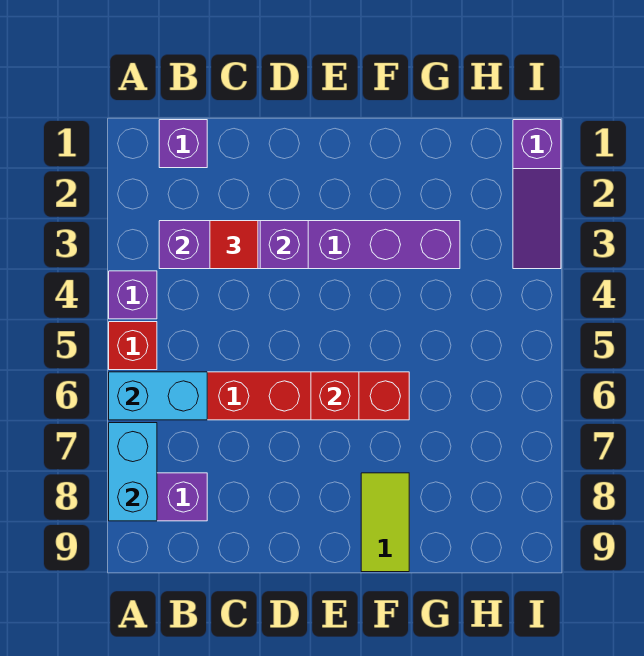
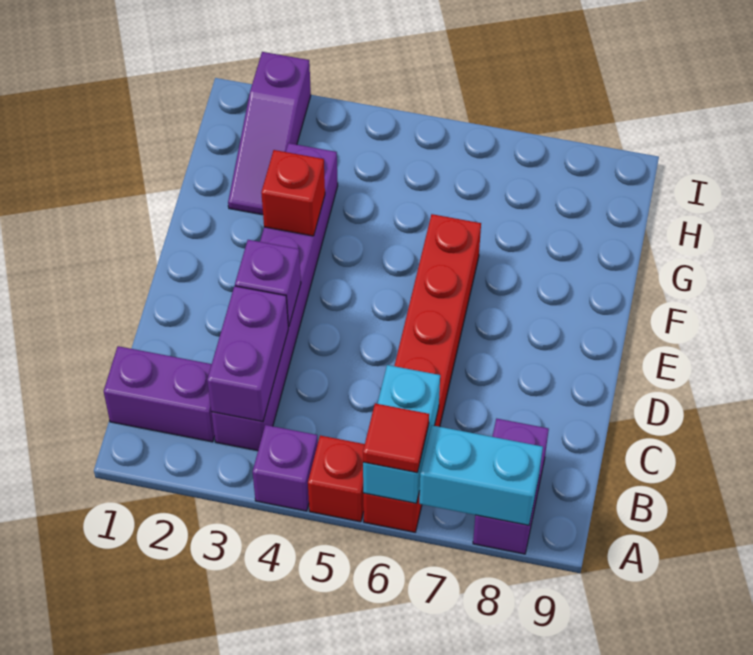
purple 1x1 brick [159,120,207,168] -> purple 1x2 brick [104,346,214,442]
red 1x1 tile [210,221,258,269] -> red 1x1 tile moved to [363,404,429,473]
red 1x1 brick [311,372,359,420] -> red 1x1 brick moved to [261,150,325,236]
lime 1x2 tile [361,473,409,572] -> none
purple 1x3 slope [513,120,561,269] -> purple 1x3 slope turned to [228,52,311,215]

